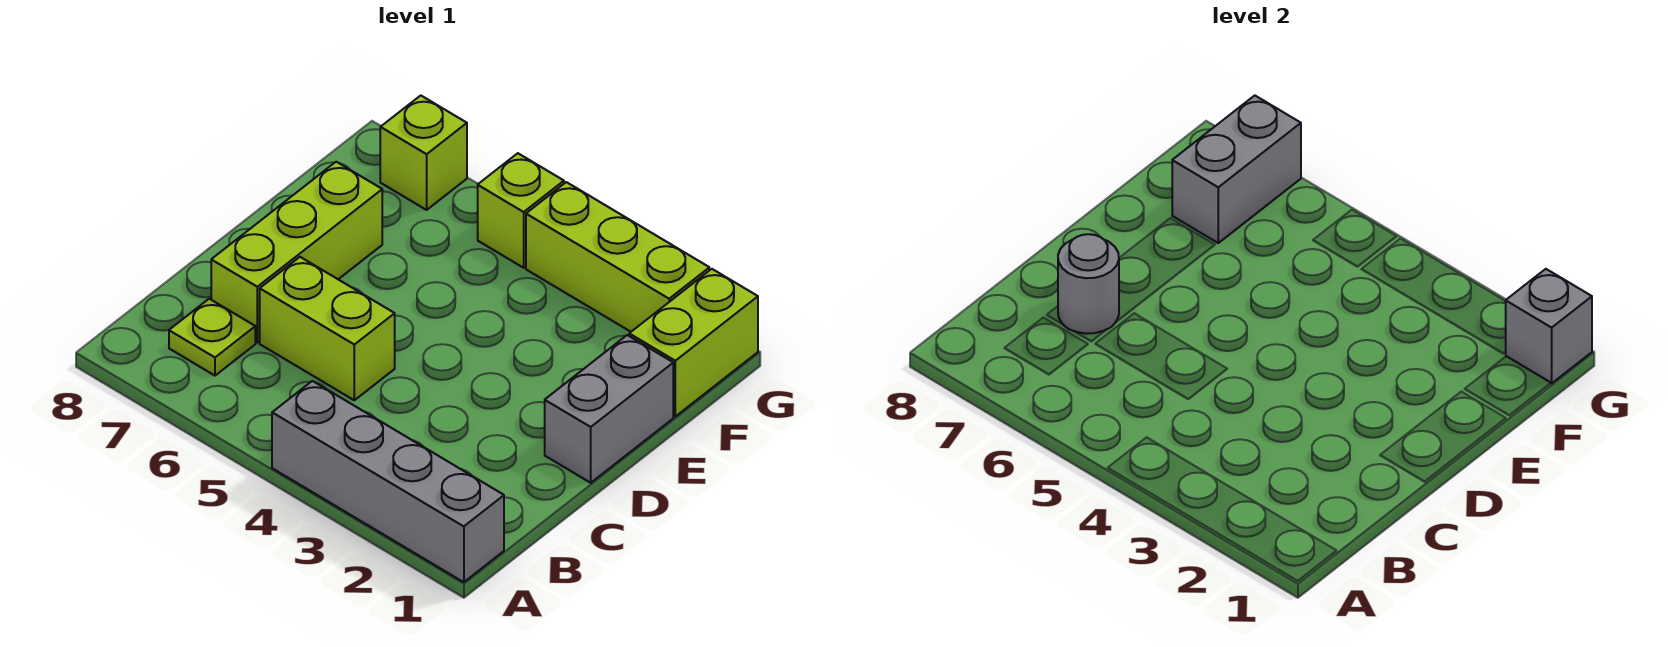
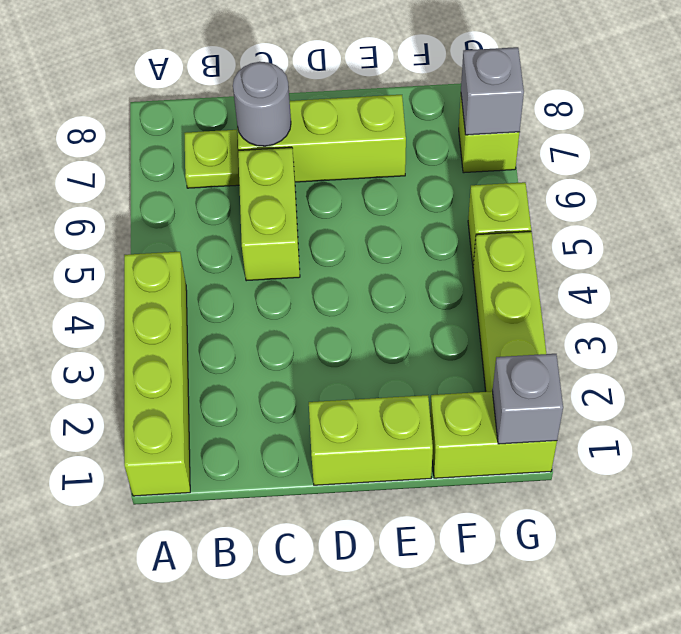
grey 1x4 brick [272,381,504,582] -> lime 1x4 brick [124,252,190,496]
grey 1x2 brick [545,335,673,483] -> lime 1x2 brick [309,395,433,485]
grey 1x2 brick [1172,96,1301,243] -> grey 1x1 brick [461,47,524,135]

